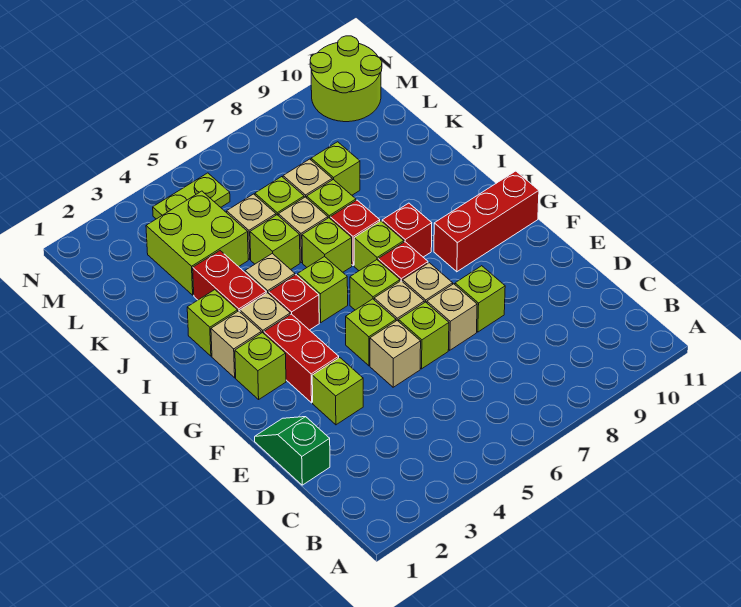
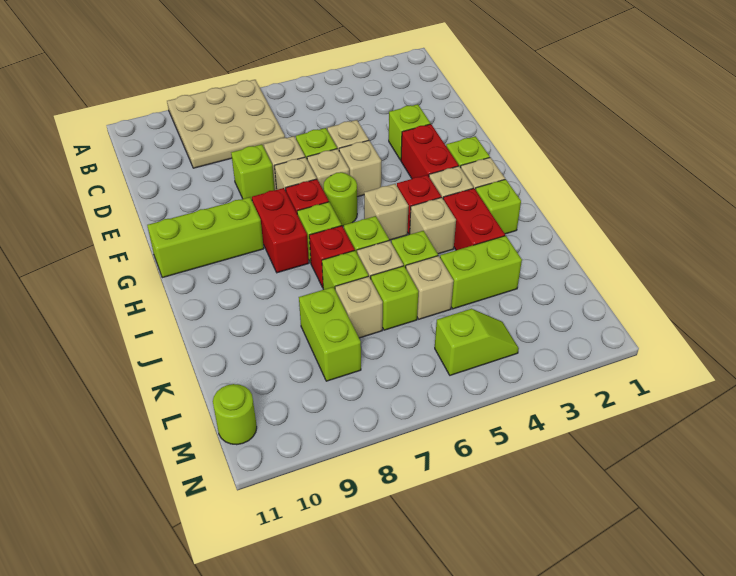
none -> tan 3x3 plate [167,80,285,168]
green 1x2 slope [255,417,330,485] -> none
lime 1x1 brick [346,299,396,366] -> tan 1x1 brick [339,140,381,197]
lime 1x1 brick [350,260,400,310] -> lime 1x1 round brick [324,172,357,226]
red 1x3 brick [434,171,539,272] -> lime 1x3 brick [147,197,264,278]
lime 1x1 brick [298,256,348,323] -> tan 1x1 brick [364,184,408,240]
red 1x1 brick [382,203,432,257] -> red 1x2 brick [252,188,309,273]
lime 2x2 brick [146,191,248,295] -> lime 1x2 brick [440,236,522,309]
lime 1x1 brick [311,142,360,195] -> lime 1x2 brick [299,287,361,381]
lime 1x2 plate [153,173,230,219] -> lime 1x2 slope [435,309,519,375]
lime 2x2 round brick [310,36,382,122] -> lime 1x1 round brick [213,384,257,445]

